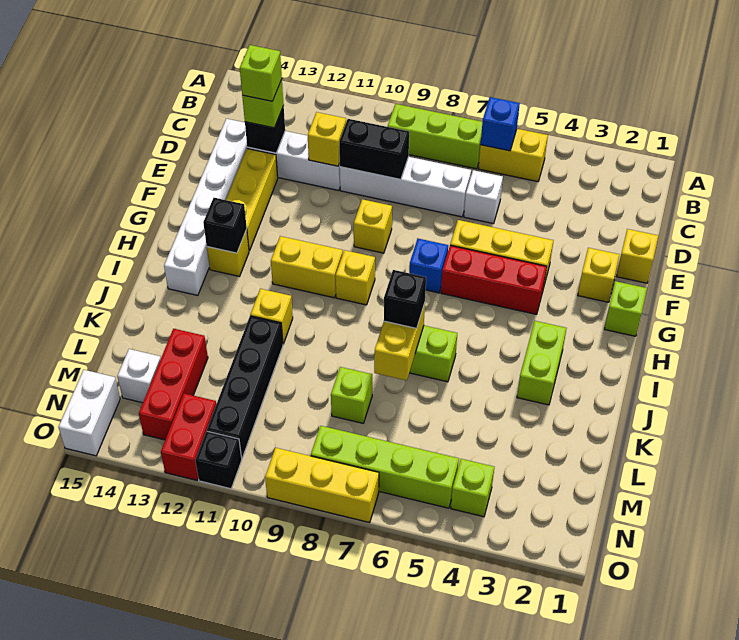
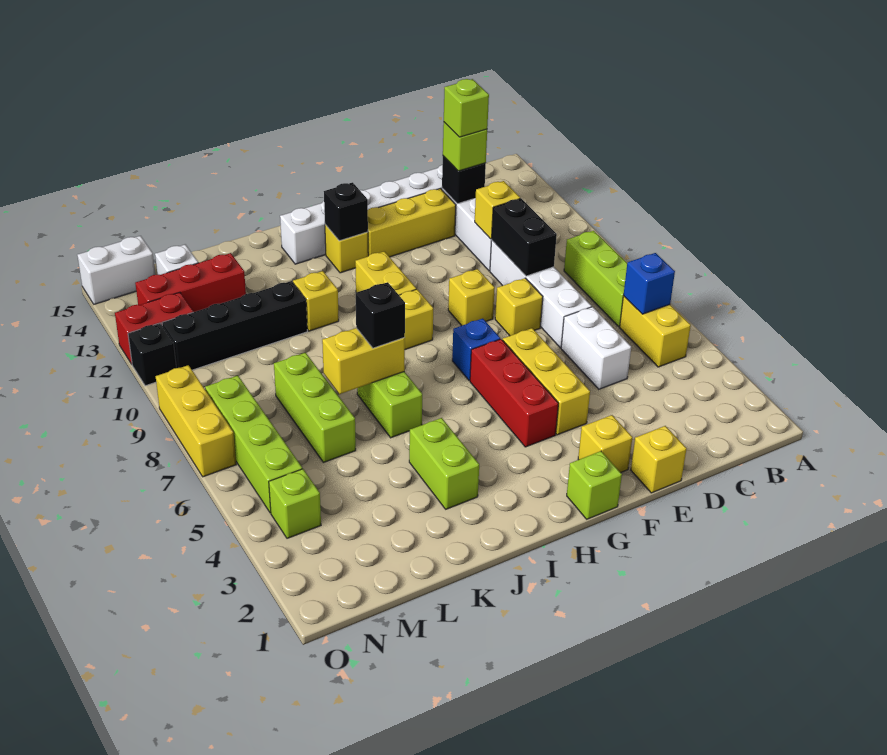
white 1x1 brick [464,170,503,224] -> white 1x2 brick [561,307,631,389]
none -> yellow 1x1 brick [495,278,543,336]
lime 1x2 brick [517,321,567,405] -> lime 1x2 brick turned to [409,418,479,509]
lime 1x1 brick [331,367,372,423] -> lime 1x3 brick [274,353,356,463]

